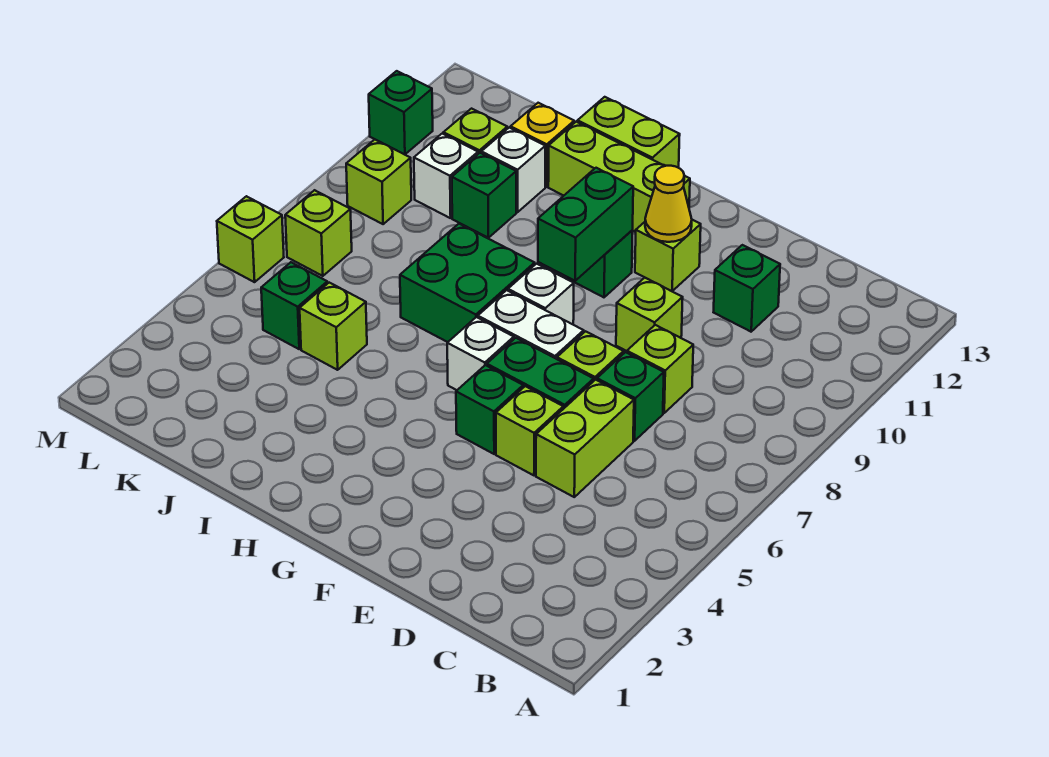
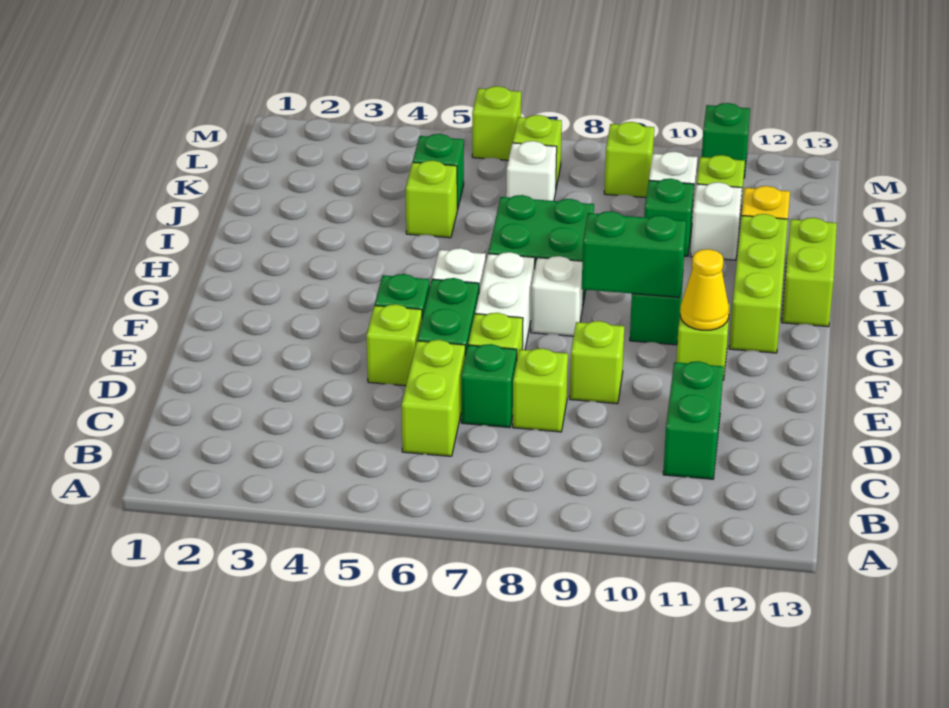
lime 1x2 brick [536,380,634,497] -> lime 1x2 brick turned to [401,340,465,456]
green 1x1 brick [714,245,780,332] -> green 1x2 brick [663,361,723,479]
none -> white 1x1 brick [506,141,557,201]

